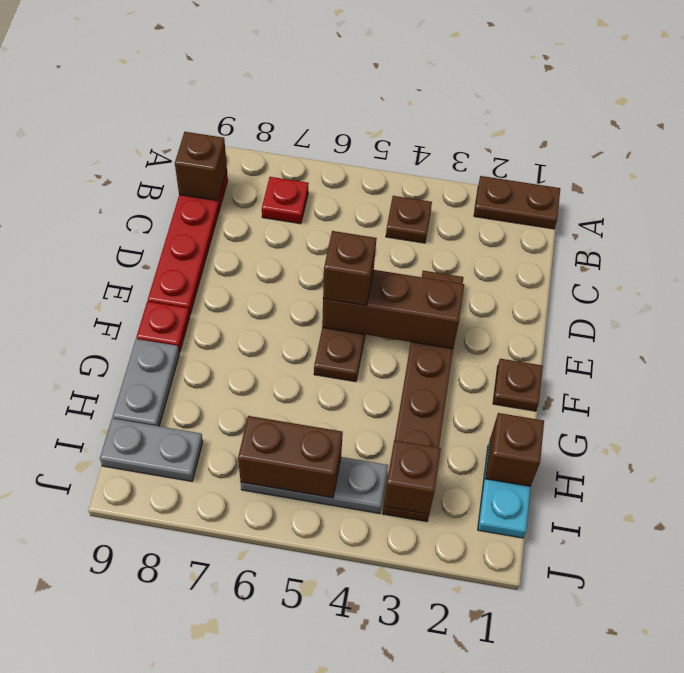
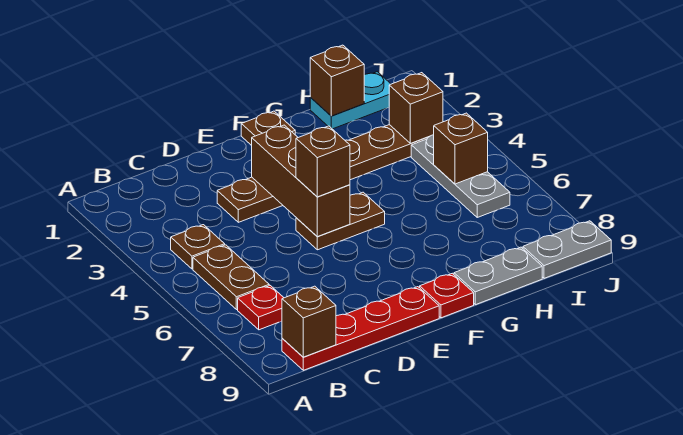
brown 1x2 plate [474,176,560,229] -> brown 1x2 plate moved to [193,245,269,310]
brown 1x2 brick [238,416,343,498] -> brown 1x1 brick [434,113,488,184]
grey 1x2 plate [100,418,203,481] -> grey 1x2 plate turned to [523,221,611,278]

